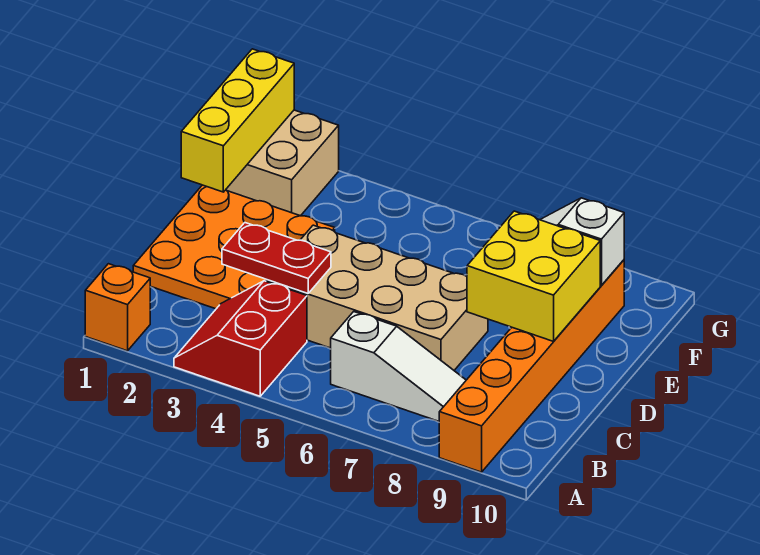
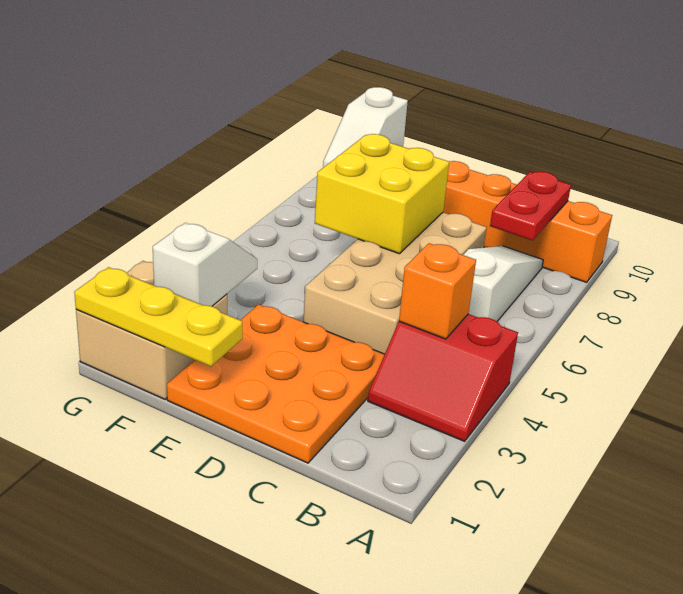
orange 1x1 brick [85,264,150,351] -> orange 1x1 brick moved to [399,243,476,339]
red 1x2 plate [222,223,331,293] -> red 1x2 plate moved to [490,172,571,241]
yellow 2x2 brick [467,211,600,341] -> yellow 2x2 brick moved to [315,134,449,254]
yellow 1x3 brick [181,49,294,192] -> yellow 1x3 plate [74,267,242,367]
none -> white 1x2 slope [153,223,257,306]

